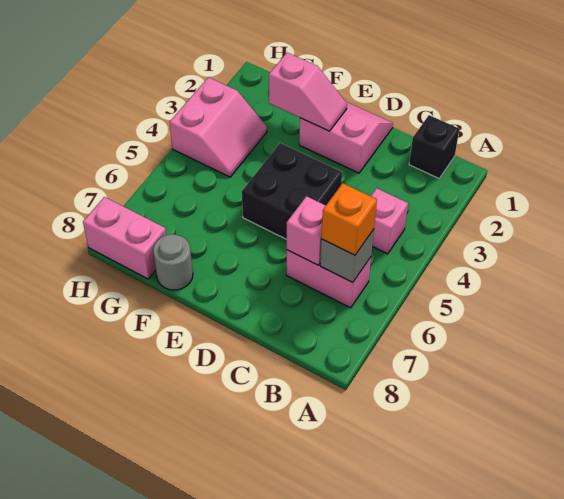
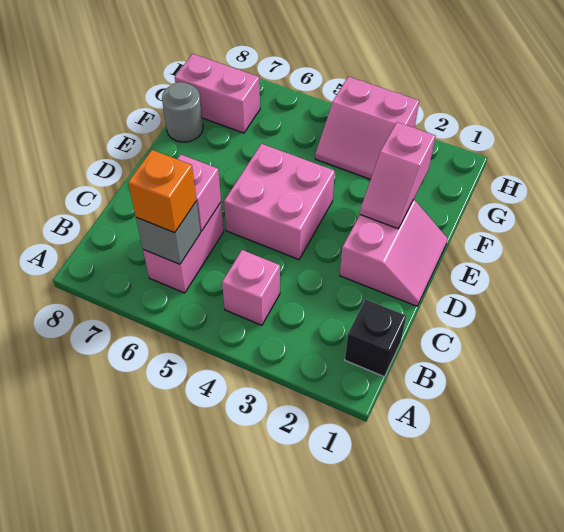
black 2x2 brick [242,143,342,239] -> pink 2x2 brick [224,144,335,260]
pink 1x2 brick [83,197,166,279] -> pink 1x2 brick turned to [175,54,260,133]

